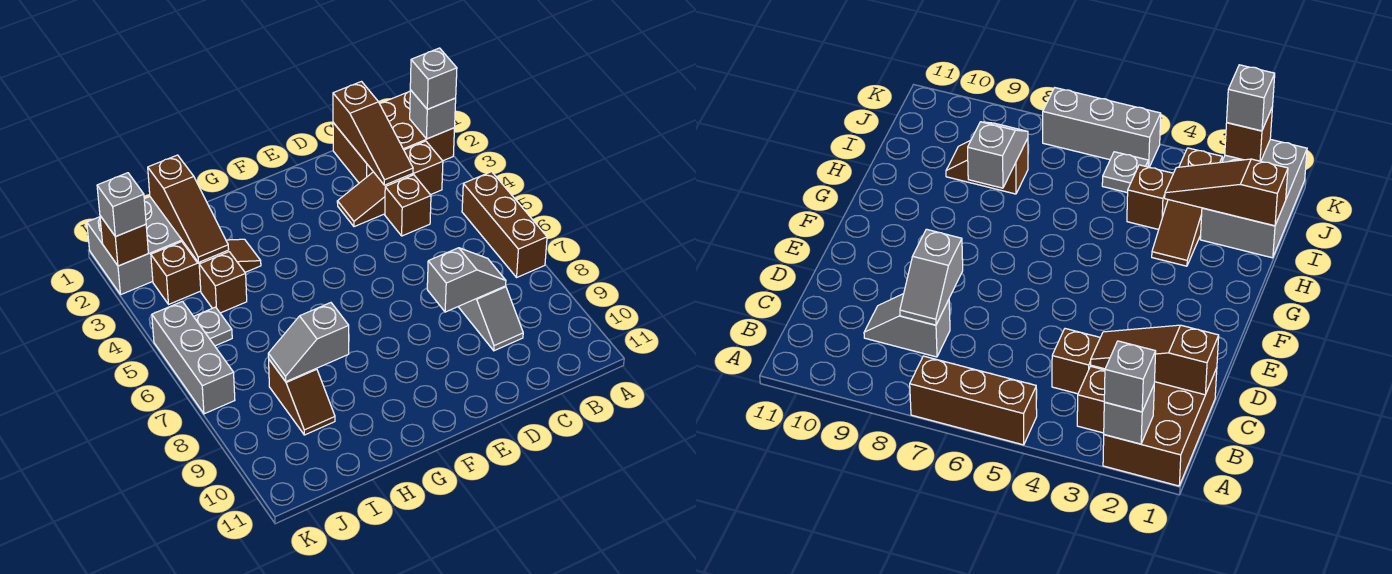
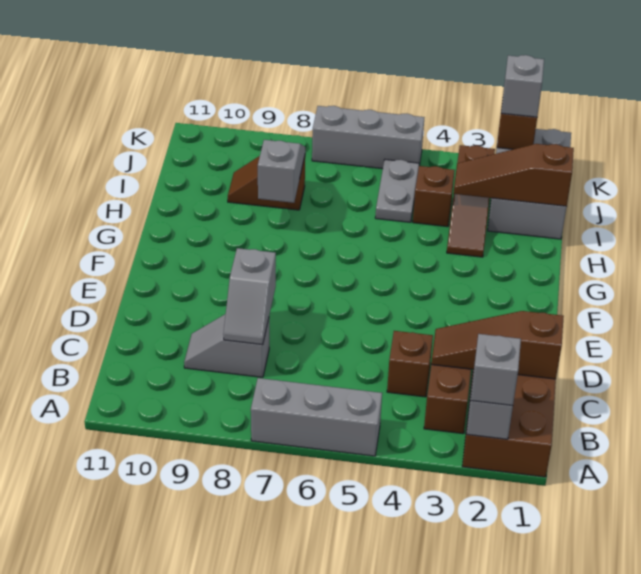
brown 1x3 brick [462,172,547,277] -> grey 1x3 brick [251,378,382,456]
grey 1x1 plate [194,307,232,346] -> grey 1x2 plate [375,160,419,222]

